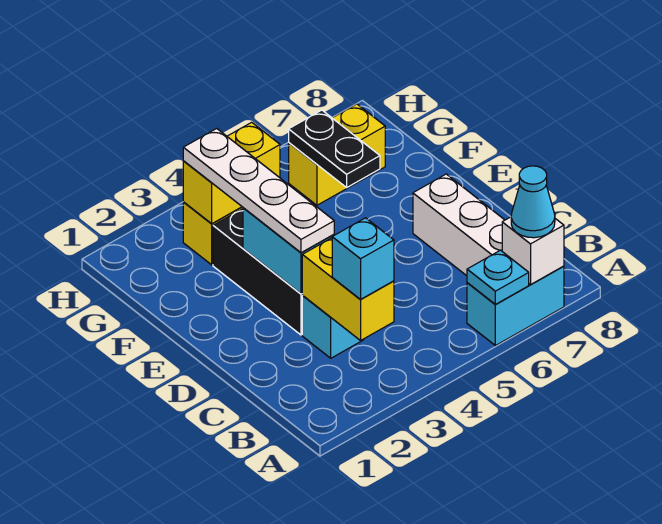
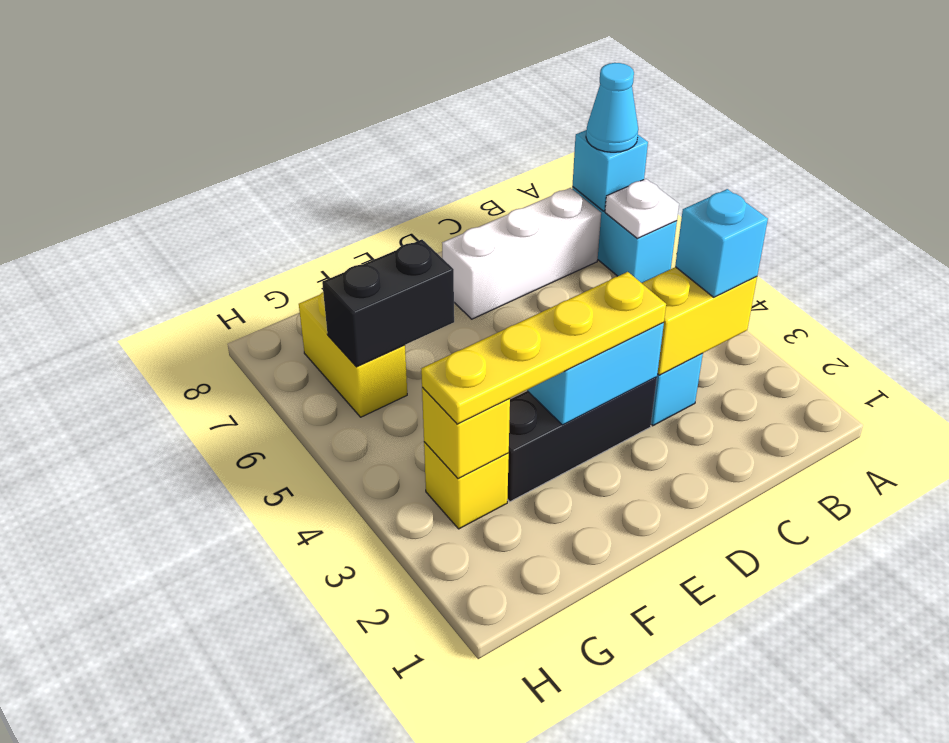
cyan 1x1 plate [467,250,529,305] -> white 1x1 plate [605,179,679,238]
white 1x1 brick [502,217,564,285] -> cyan 1x1 brick [572,130,648,211]
white 1x4 plate [183,129,334,253] -> yellow 1x4 plate [421,272,666,424]
black 1x2 plate [289,110,380,187] -> black 1x2 brick [322,240,454,367]
yellow 1x2 brick [183,122,280,224] -> yellow 1x1 brick [422,387,510,479]

